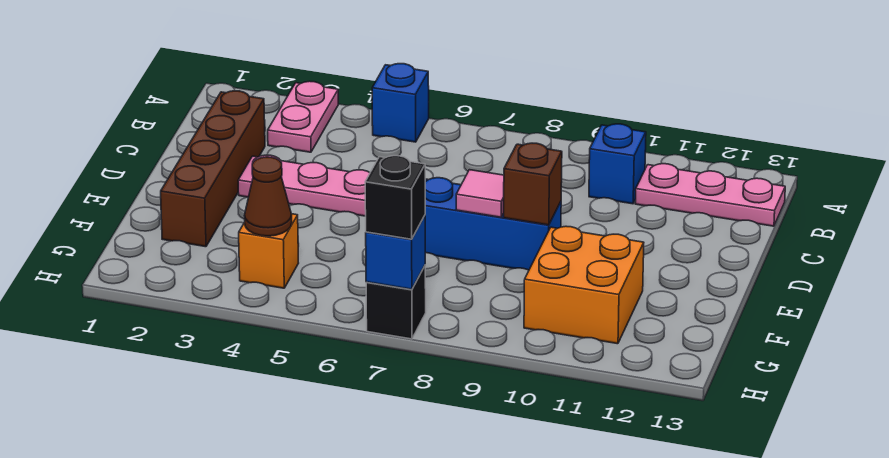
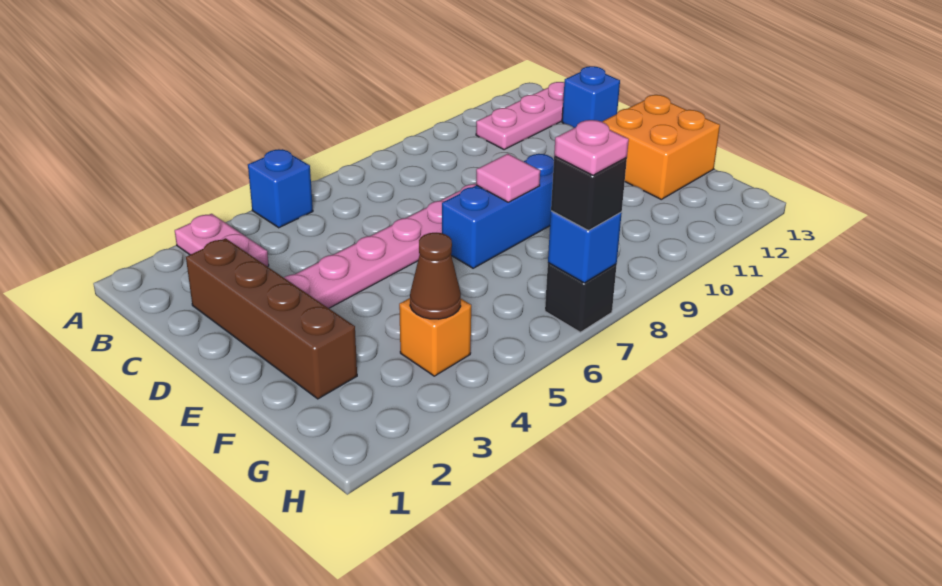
blue 1x1 brick [589,124,646,204] -> blue 1x1 brick moved to [562,66,620,128]
brown 1x1 brick [504,143,562,225] -> none
orange 2x2 brick [524,226,644,344] -> orange 2x2 brick moved to [602,95,720,199]
none -> pink 1x1 plate [554,120,629,175]

